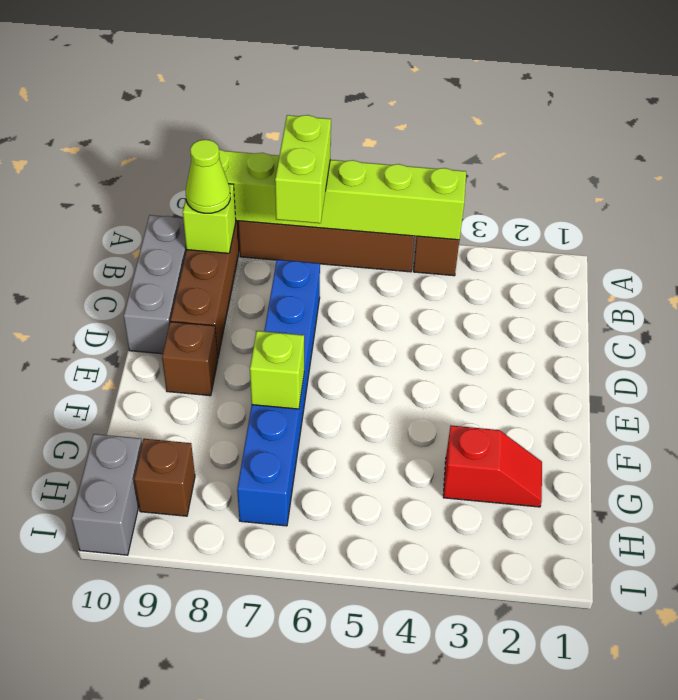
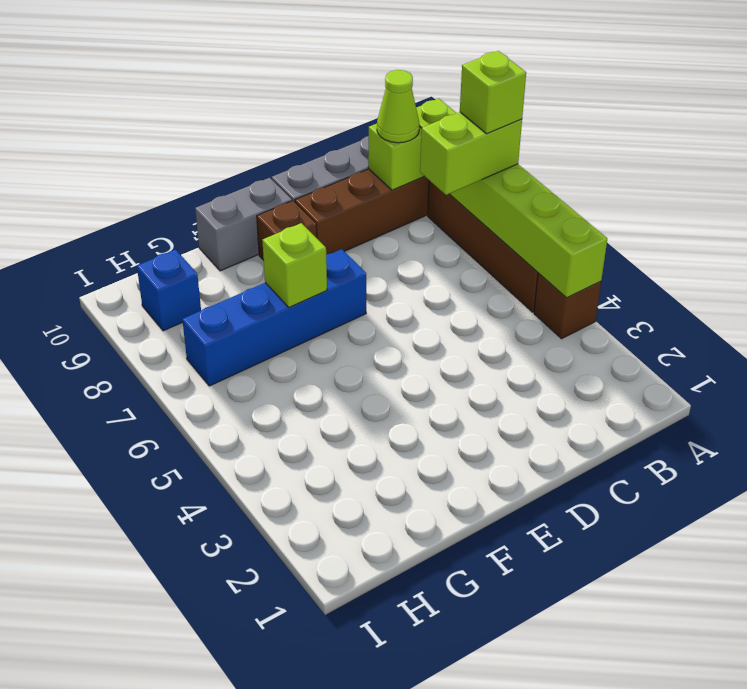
none -> lime 1x1 brick [460,51,526,134]
blue 1x6 brick [237,260,320,526] -> blue 1x4 brick [182,249,366,386]
red 1x2 slope [443,426,542,507] -> none
brown 1x1 brick [134,439,195,516] -> blue 1x1 brick [137,249,201,331]
grey 1x2 brick [72,434,142,555] -> grey 1x2 brick moved to [195,178,292,271]

